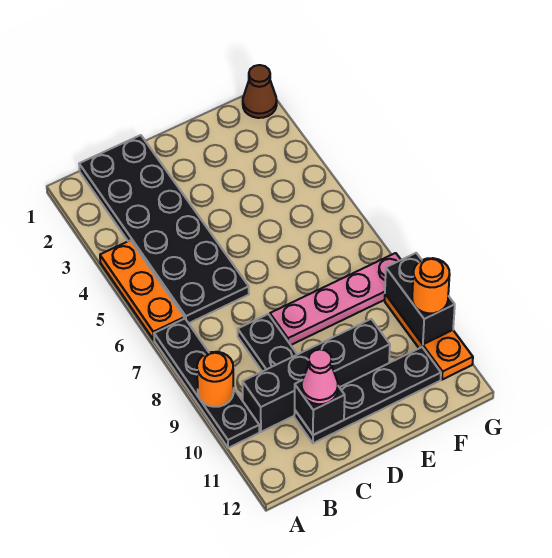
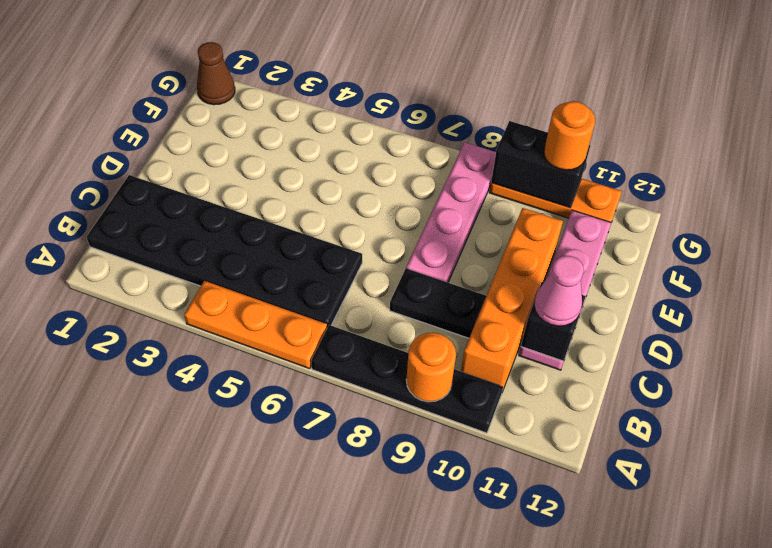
black 1x4 brick [243,319,390,432] -> orange 1x4 brick [461,208,563,389]
black 1x4 plate [294,347,441,443] -> pink 1x4 plate [519,210,611,370]

